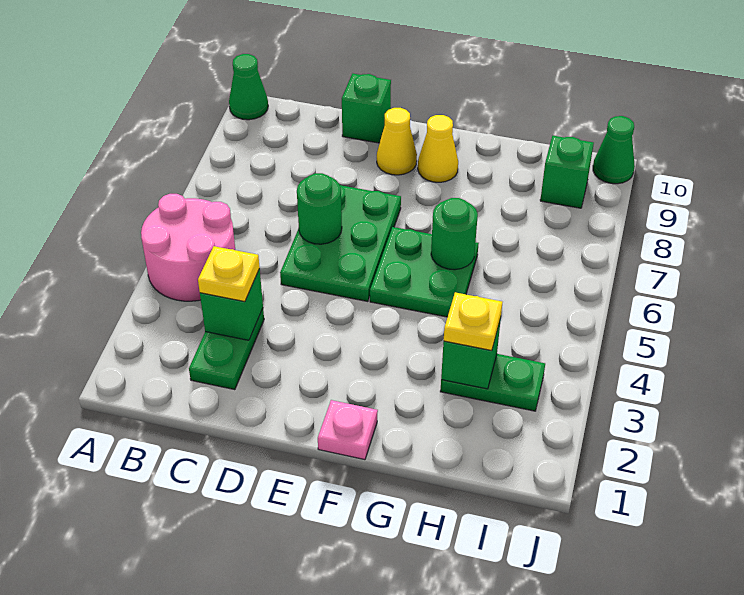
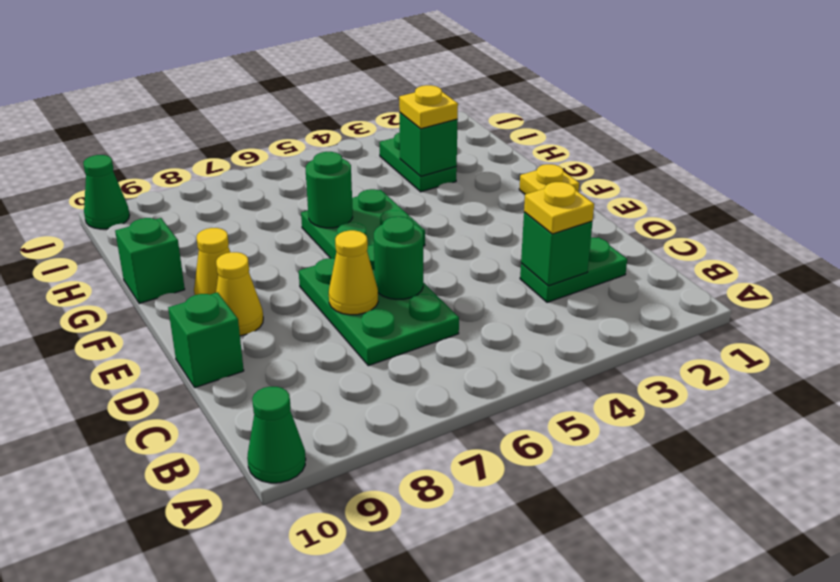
pink 2x2 round brick [141,194,235,301] -> none
green 2x3 plate [280,185,401,302] -> green 2x3 plate turned to [299,245,459,366]
none -> yellow 1x1 cone [329,230,378,315]
pink 1x1 plate [318,400,378,460] -> yellow 1x1 plate [519,164,579,194]
green 1x1 brick [540,136,594,208] -> green 1x1 brick moved to [115,218,185,304]

